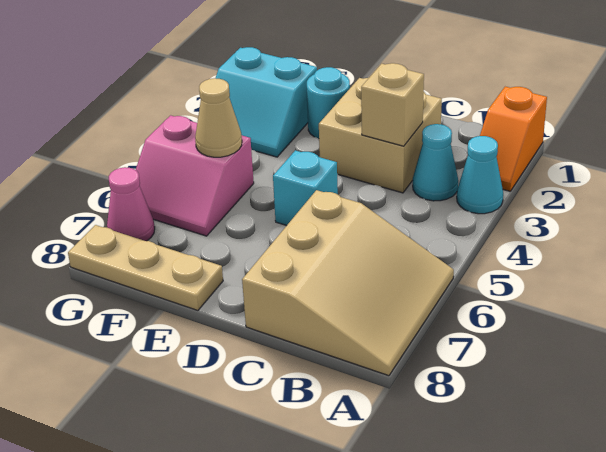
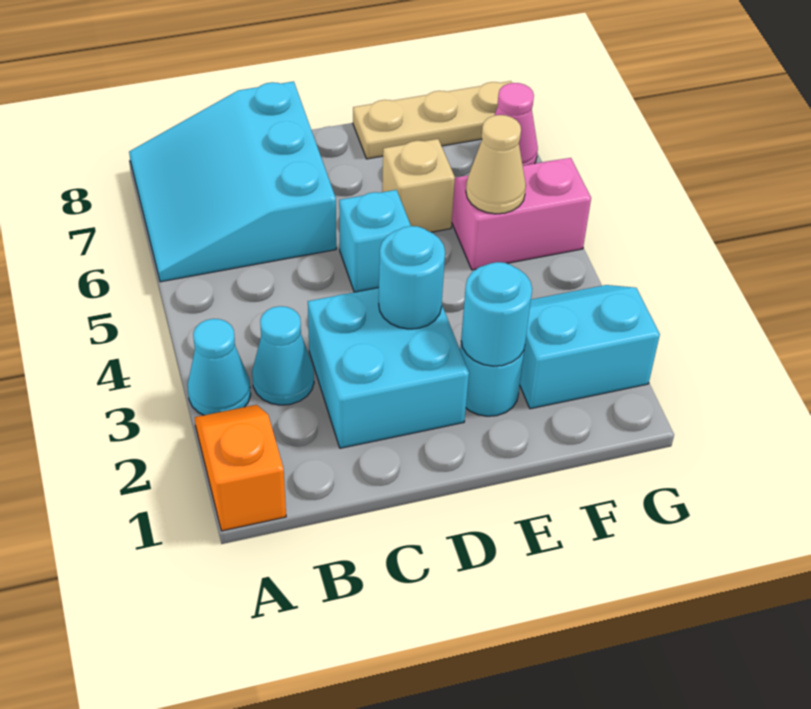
tan 3x3 slope [242,190,454,376] -> cyan 3x3 slope [129,81,336,282]
tan 2x2 brick [319,78,442,193] -> cyan 2x2 brick [308,288,469,448]
tan 1x1 brick [361,63,424,146] -> tan 1x1 brick moved to [382,139,455,232]
none -> cyan 1x1 round brick [379,226,445,329]
none -> cyan 1x1 round brick [461,262,532,366]

